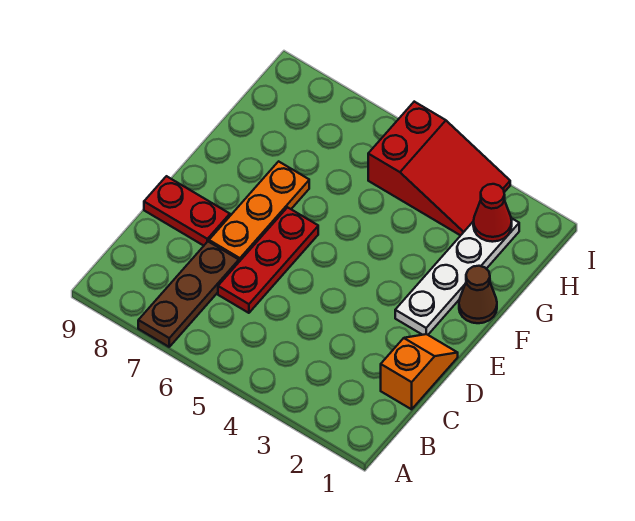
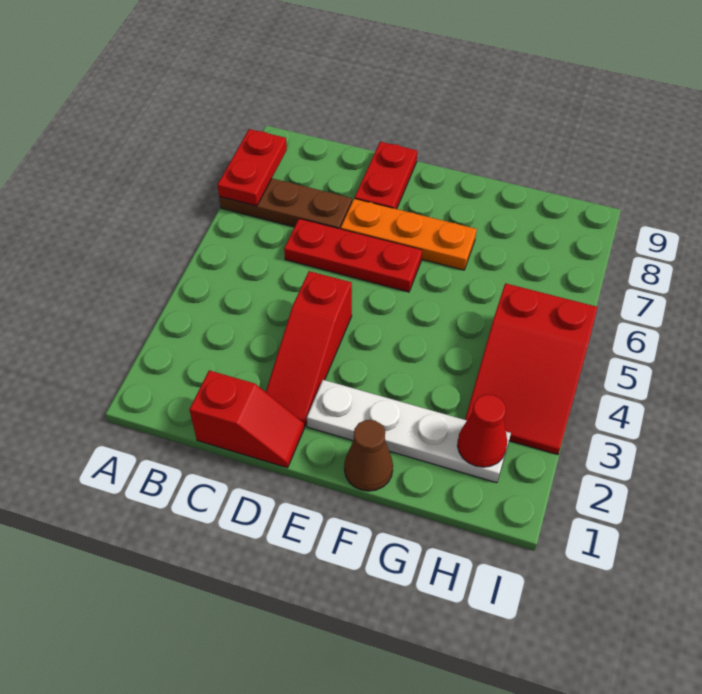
none -> red 1x2 plate [217,129,287,206]
orange 1x2 slope [381,334,458,409] -> red 1x2 slope [189,370,304,468]
none -> red 1x3 slope [266,271,352,427]

